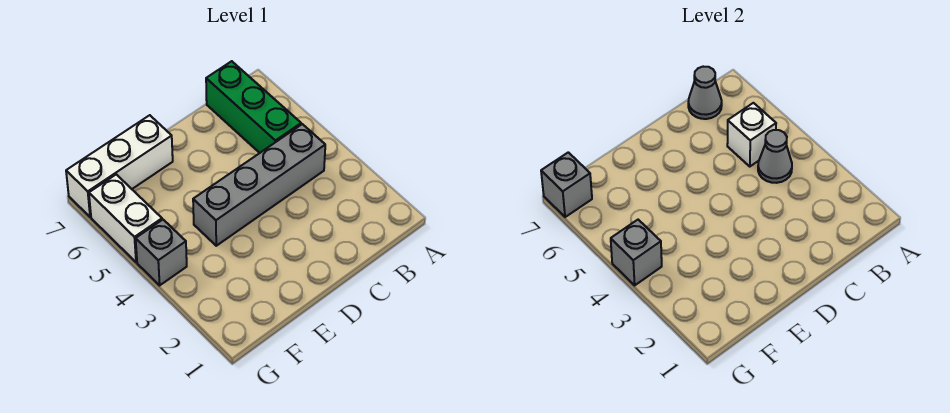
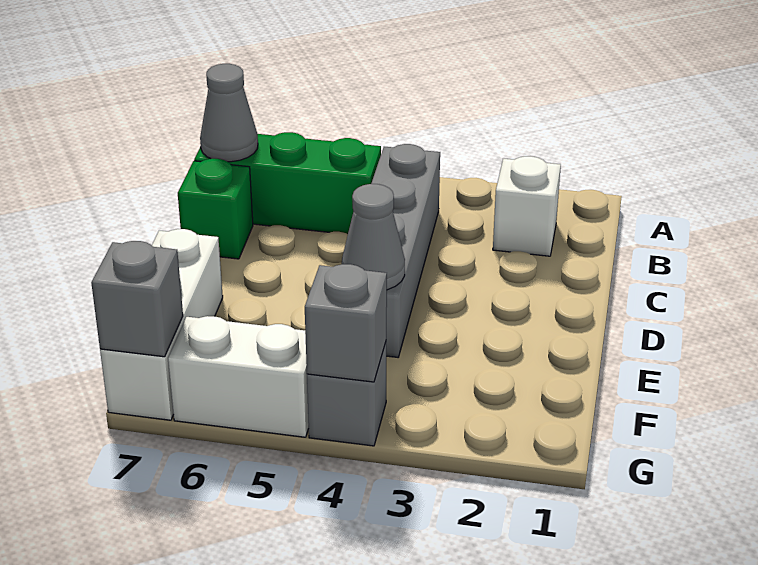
grey 1x1 cone [758,130,792,183] -> grey 1x1 cone moved to [342,184,405,290]
white 1x1 brick [727,103,776,166] -> white 1x1 brick moved to [493,156,561,256]
none -> green 1x1 brick [178,159,253,259]

